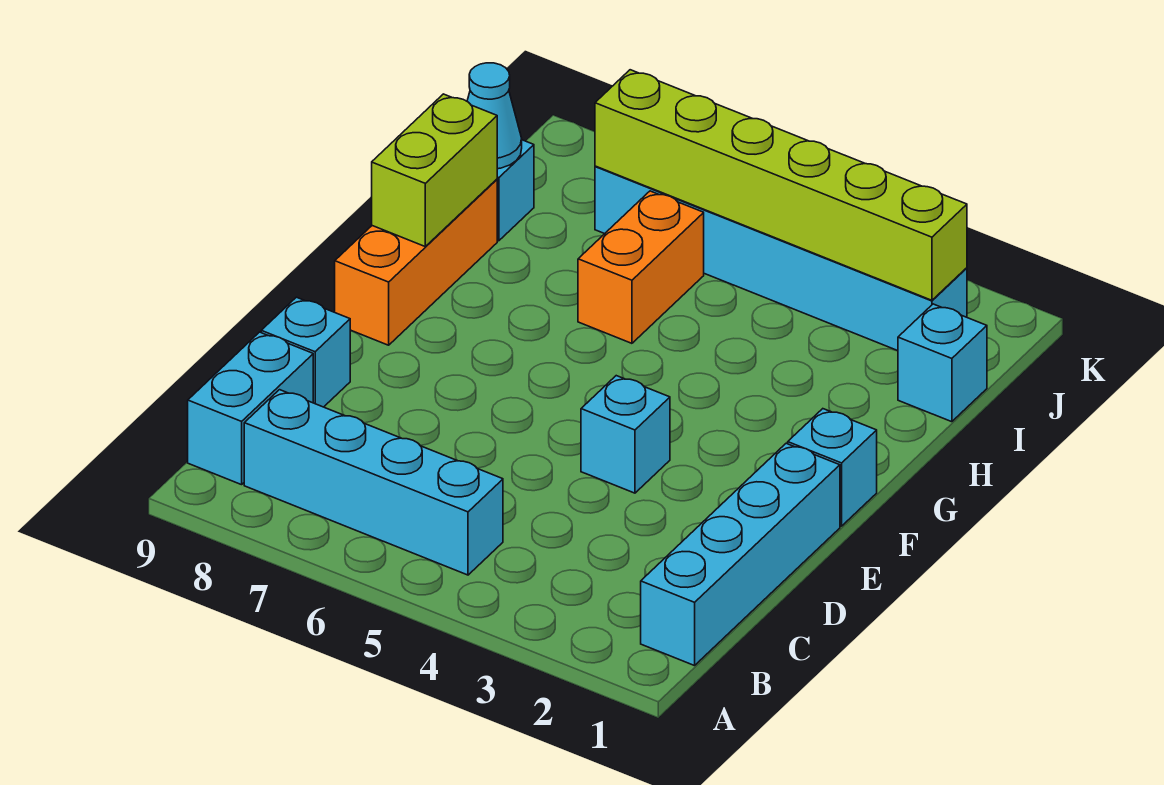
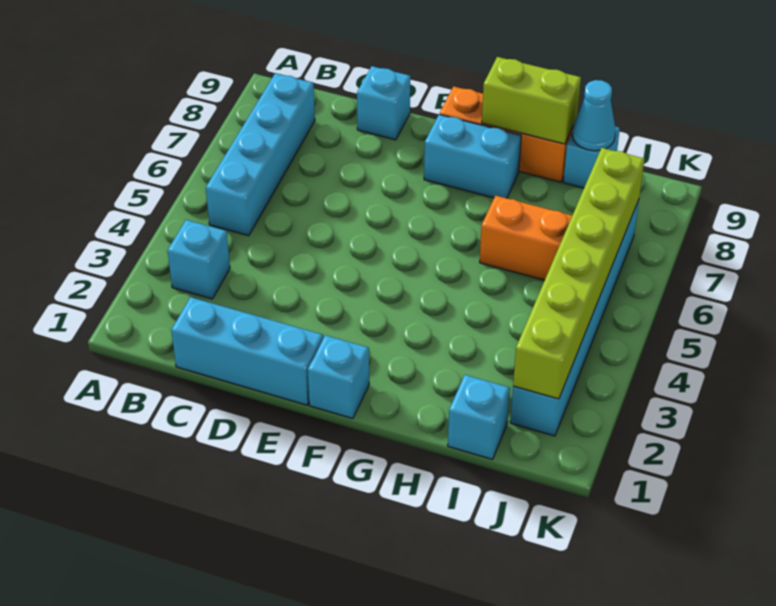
cyan 1x4 brick [641,443,840,666] -> cyan 1x3 brick [171,297,323,405]
cyan 1x2 brick [188,332,313,485] -> cyan 1x2 brick moved to [424,114,521,198]
cyan 1x1 brick [581,376,670,493] -> cyan 1x1 brick moved to [168,220,230,299]

